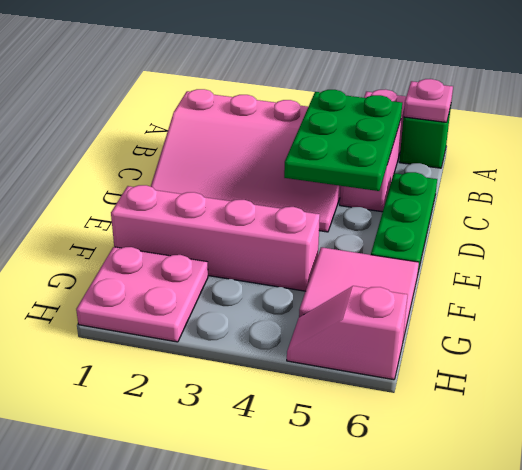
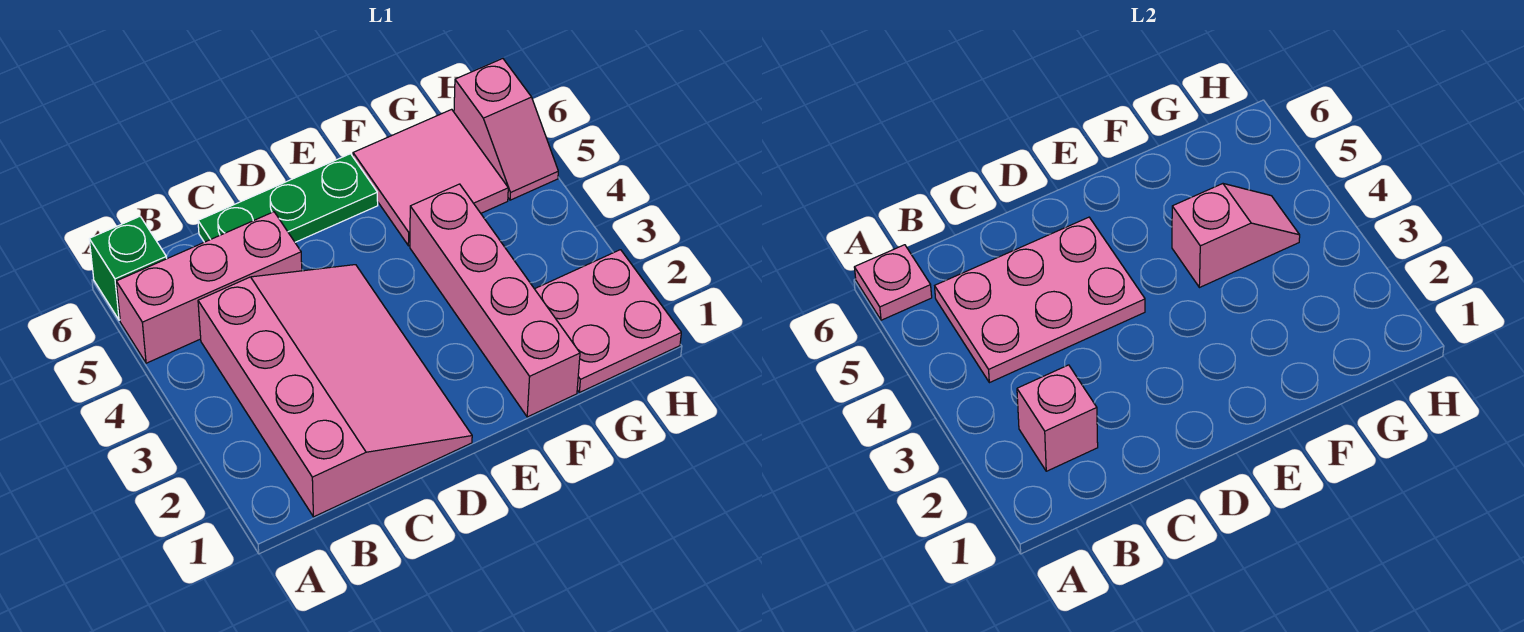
none -> pink 1x1 brick [1017,365,1098,471]
green 2x3 plate [284,90,402,191] -> pink 2x3 plate [935,217,1145,383]
none -> pink 1x2 slope [1172,184,1300,288]

